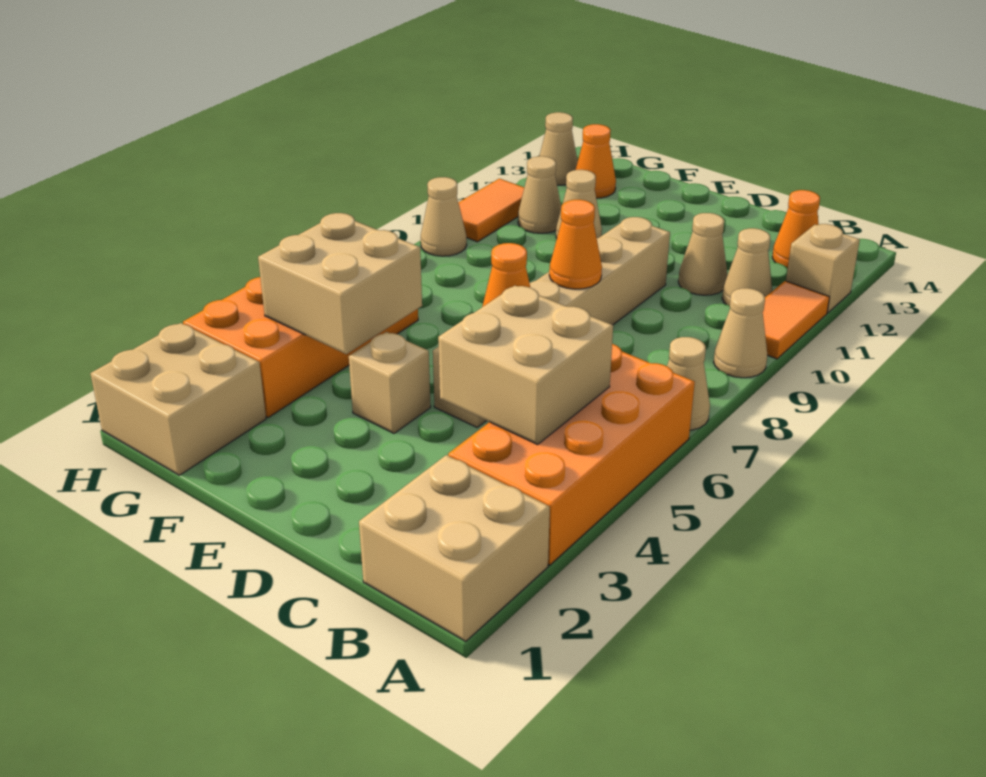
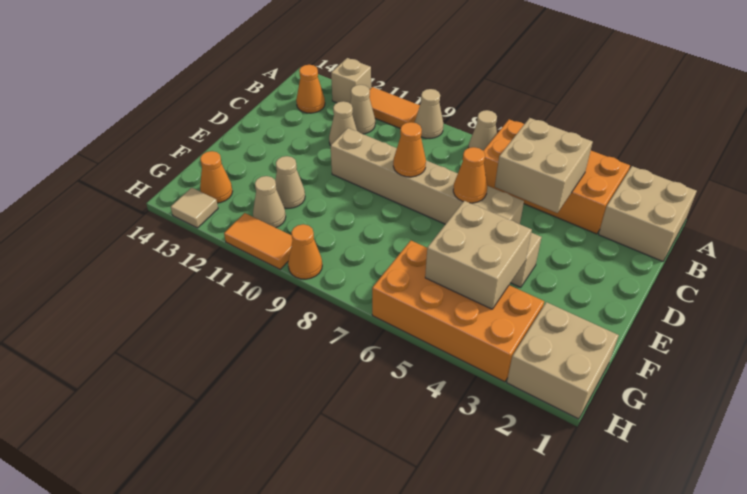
tan 1x1 cone [421,177,467,256] -> orange 1x1 cone [288,224,322,279]
tan 1x1 cone [540,112,578,185] -> tan 1x1 tile [171,188,218,228]

